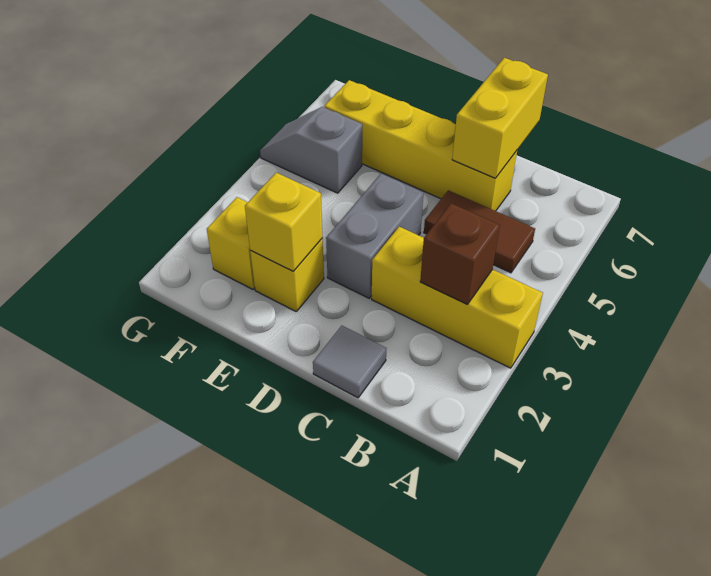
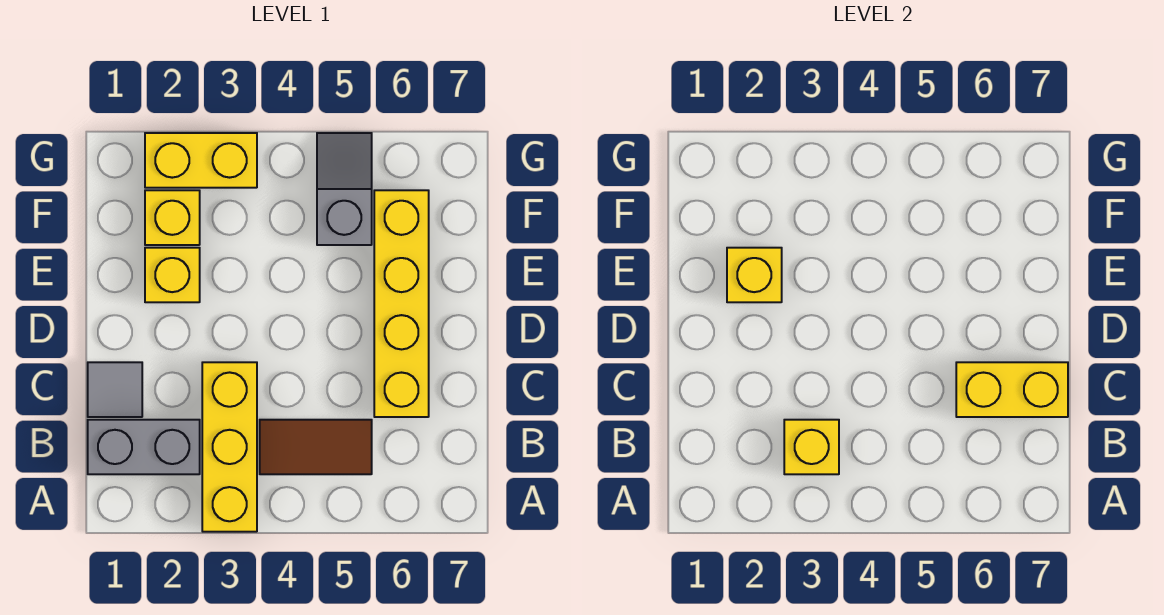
brown 1x1 brick [420,203,500,304] -> yellow 1x1 brick [784,420,839,474]
brown 1x2 tile [424,190,535,273] -> brown 1x2 tile turned to [260,420,372,474]
grey 1x2 brick [326,174,423,298] -> grey 1x2 brick moved to [88,420,200,474]
none -> yellow 1x2 brick [145,133,257,188]

